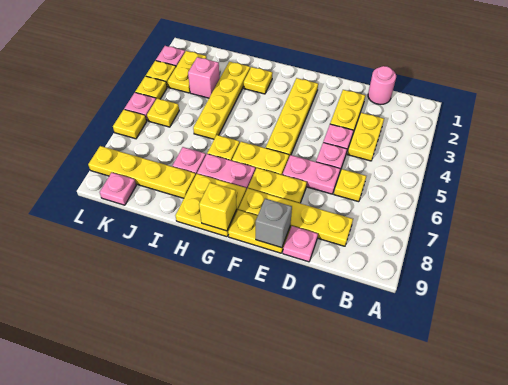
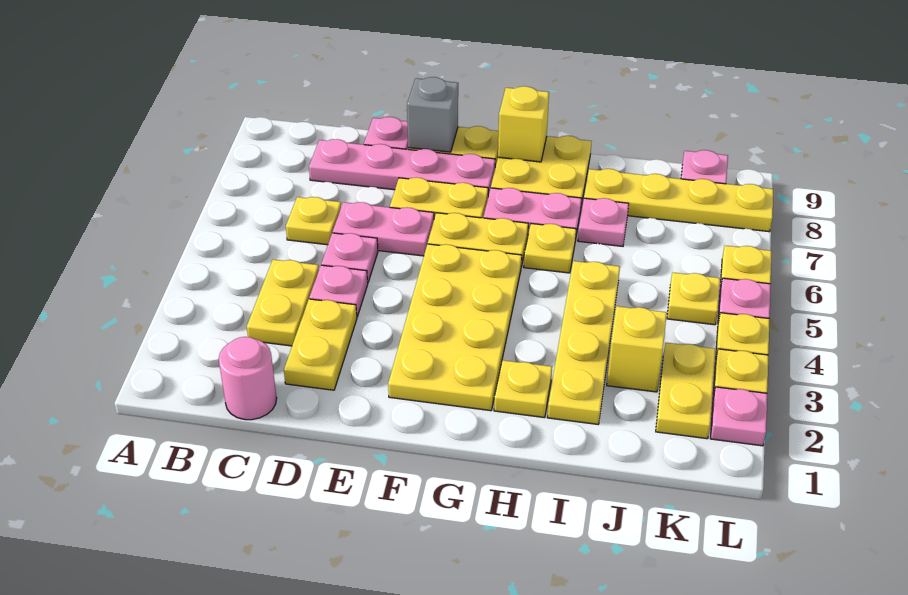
yellow 1x4 plate [238,189,353,246] -> pink 1x4 plate [309,139,495,196]
yellow 1x4 plate [266,78,318,157] -> yellow 2x4 plate [388,244,522,411]
pink 1x1 brick [188,57,220,98] -> yellow 1x1 brick [607,306,667,392]

